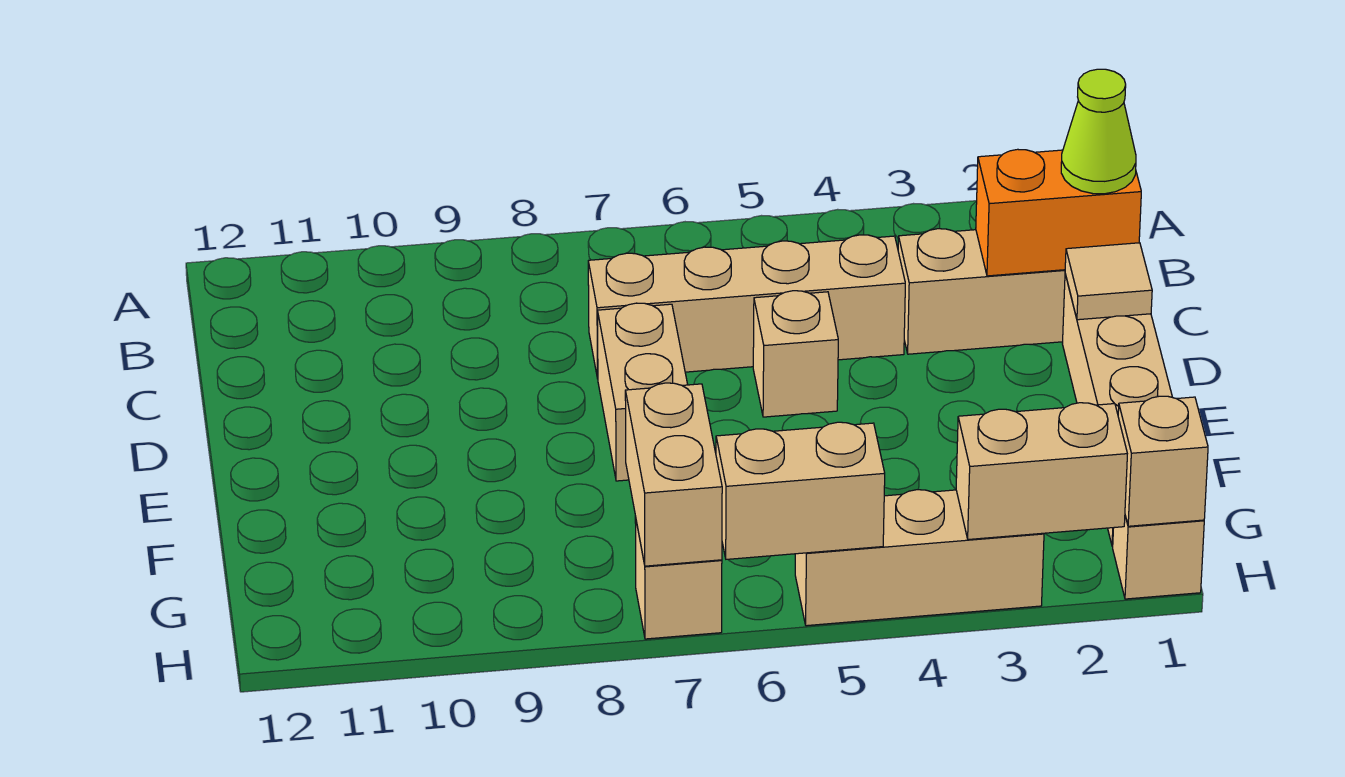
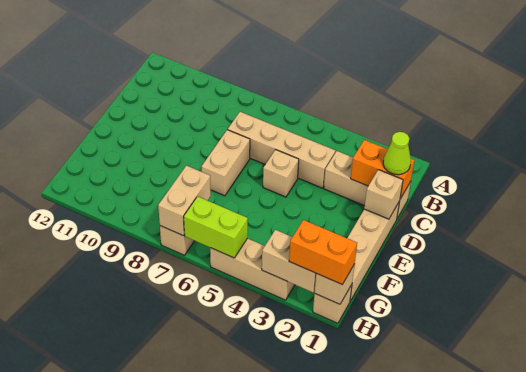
tan 1x1 tile [1065,243,1152,320] -> tan 1x1 brick [364,170,403,219]
none -> orange 1x2 brick [289,220,357,284]
tan 1x2 brick [716,422,885,559] -> lime 1x2 brick [184,196,248,258]

